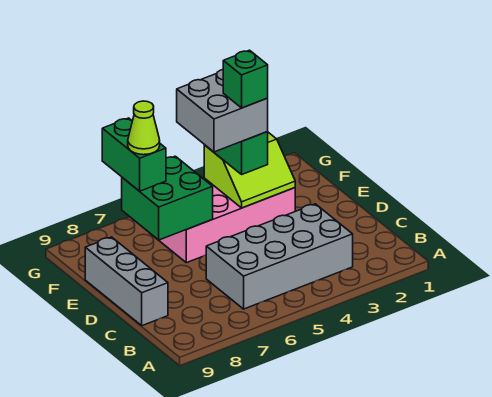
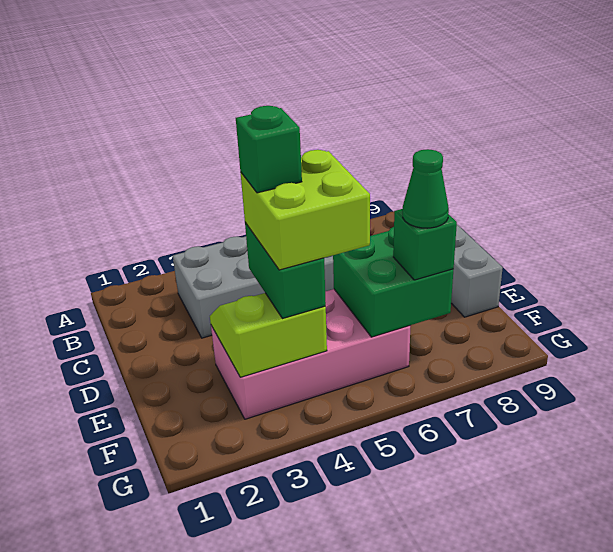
grey 2x2 brick [177,70,268,152] -> lime 2x2 brick [240,150,370,270]
green 1x2 brick [102,118,166,191] -> green 1x1 brick [393,209,457,280]
lime 1x1 cone [128,101,160,155] -> green 1x1 cone [403,149,449,228]

